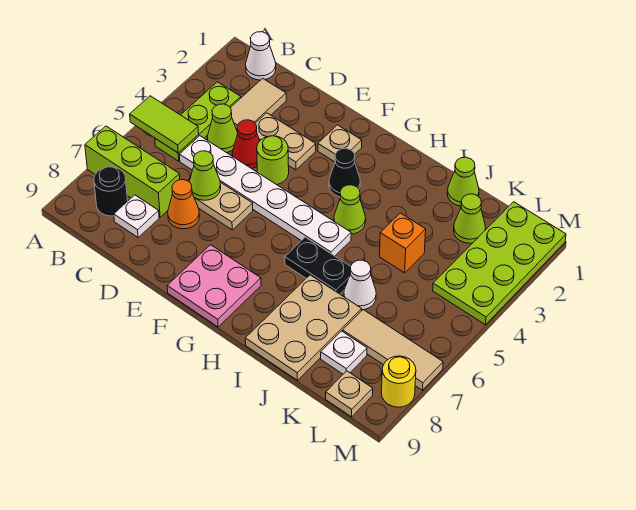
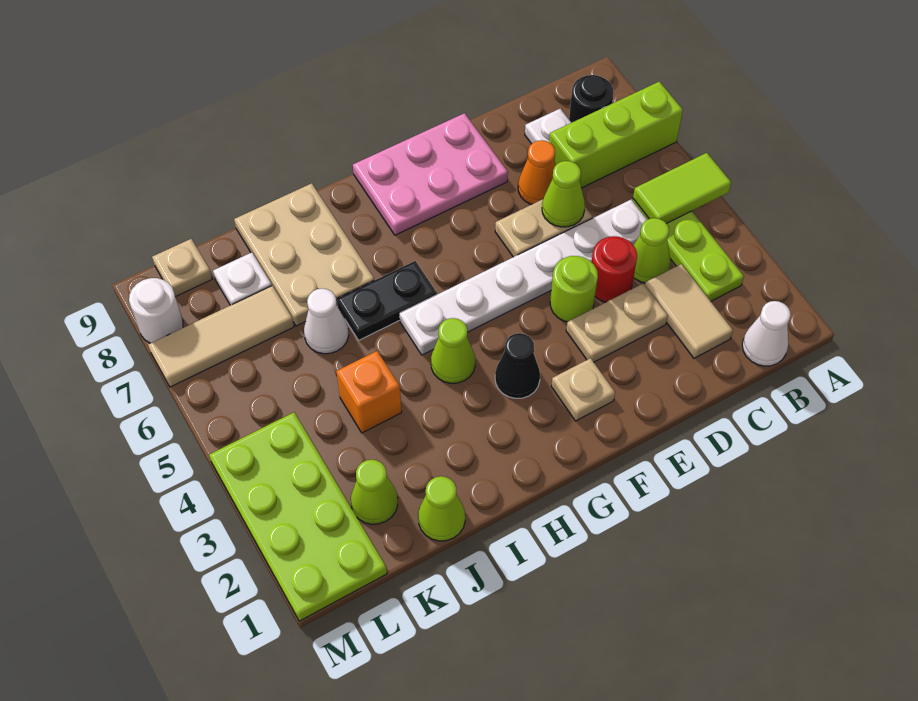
red 1x1 cone [232,120,260,169] -> red 1x1 round brick [592,236,637,302]
pink 2x2 plate [167,245,261,327] -> pink 2x3 plate [353,113,508,235]
yellow 1x1 round brick [382,356,416,407] -> white 1x1 round brick [129,278,183,343]

